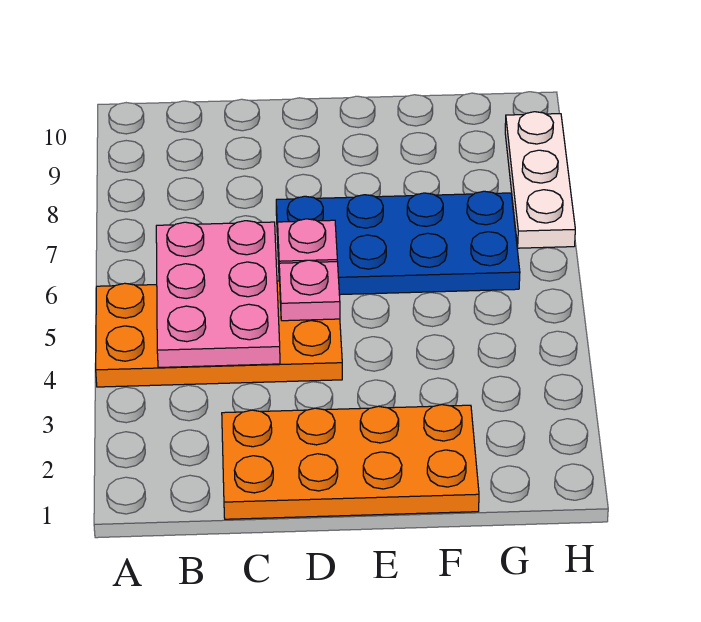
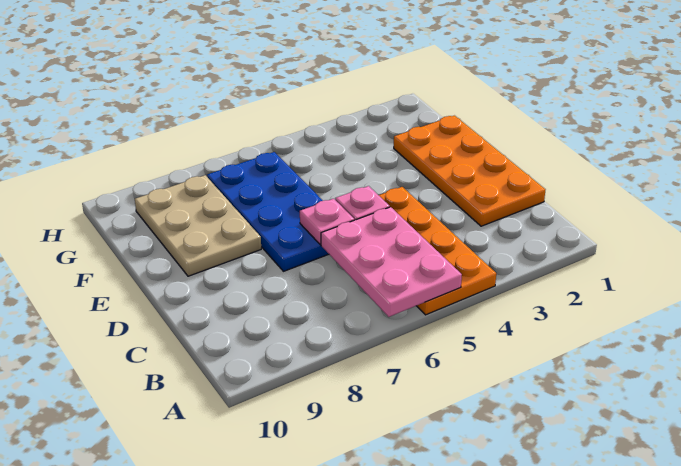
pink 2x3 plate [156,221,280,367] -> pink 2x3 plate turned to [321,207,462,317]
none -> tan 2x3 plate [135,175,261,276]
white 1x3 plate [505,112,575,248] -> none

